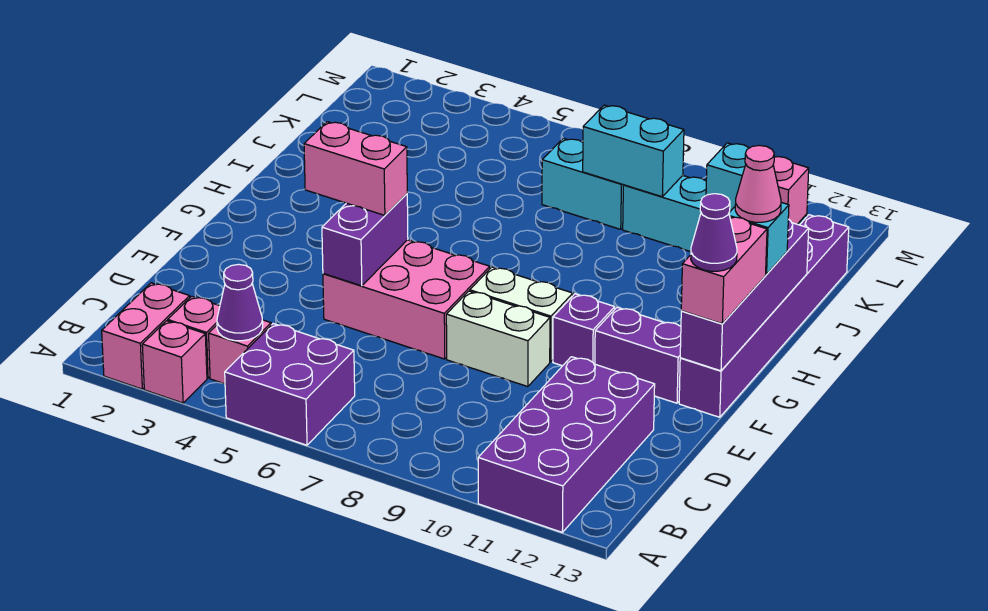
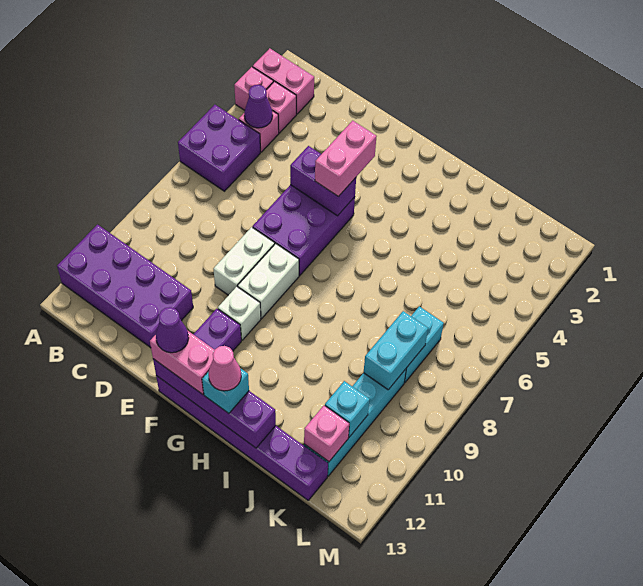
pink 2x3 brick [323,240,490,359] -> purple 2x3 brick [252,185,355,276]
purple 1x1 brick [553,294,615,366] -> white 1x1 brick [218,287,261,340]

